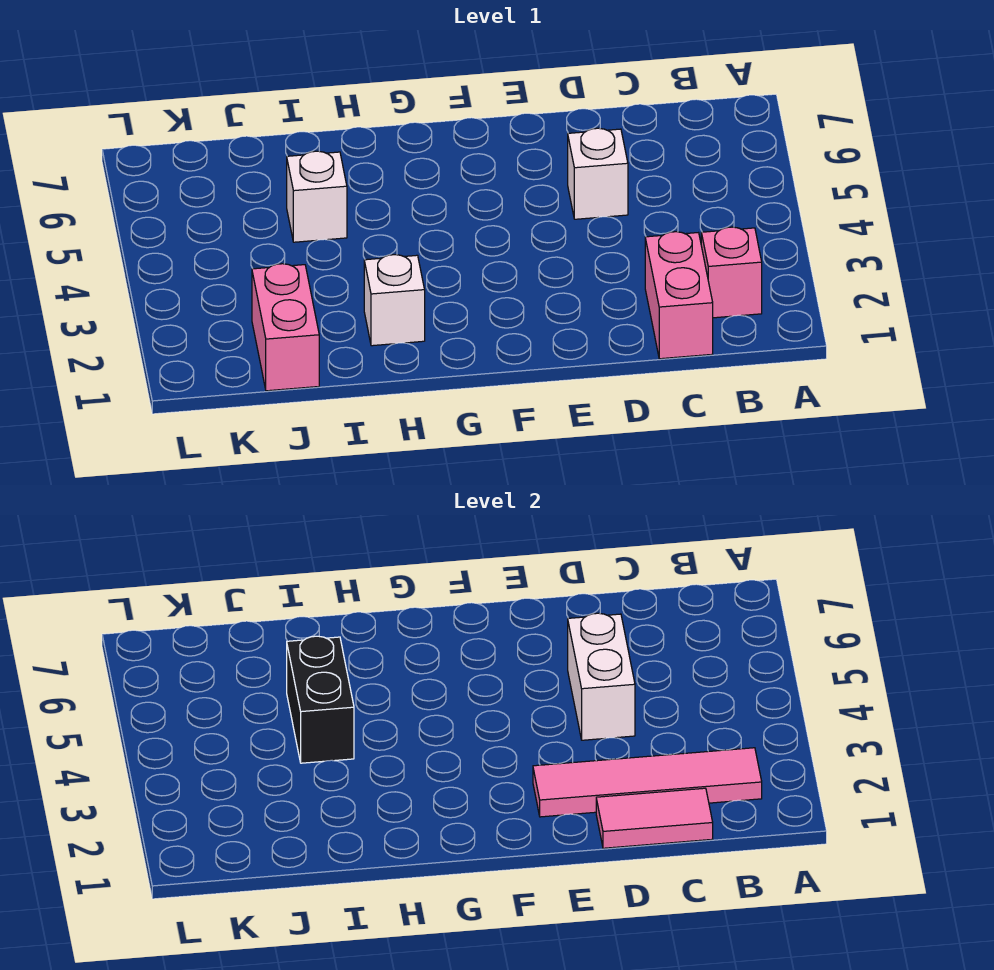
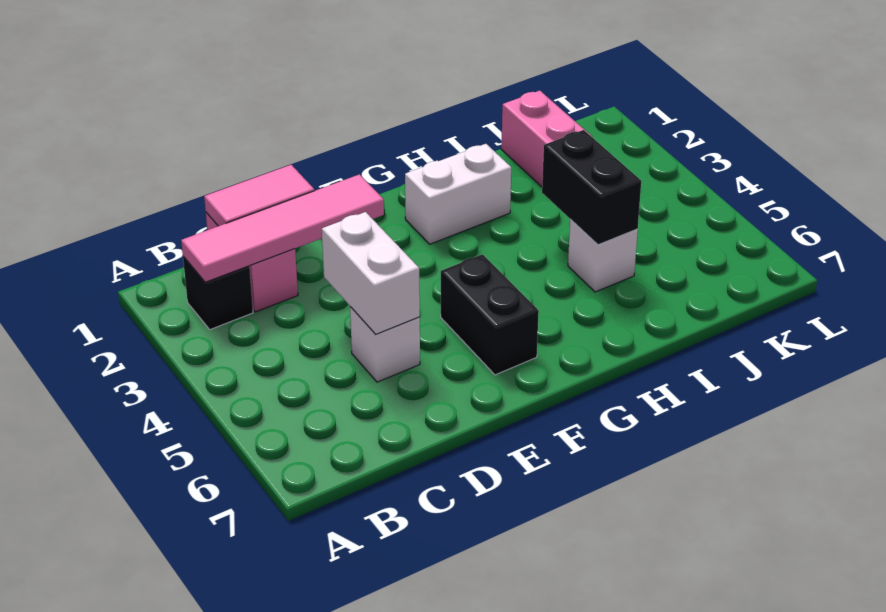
pink 1x1 brick [701,227,762,318] -> black 1x1 brick [183,256,253,330]
none -> black 1x2 brick [441,254,539,375]
white 1x1 brick [364,255,425,346] -> white 1x2 brick [405,144,511,244]

